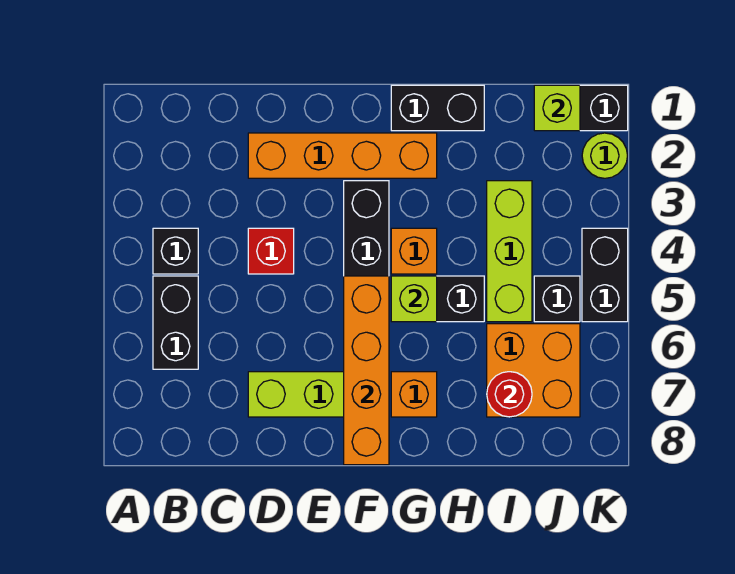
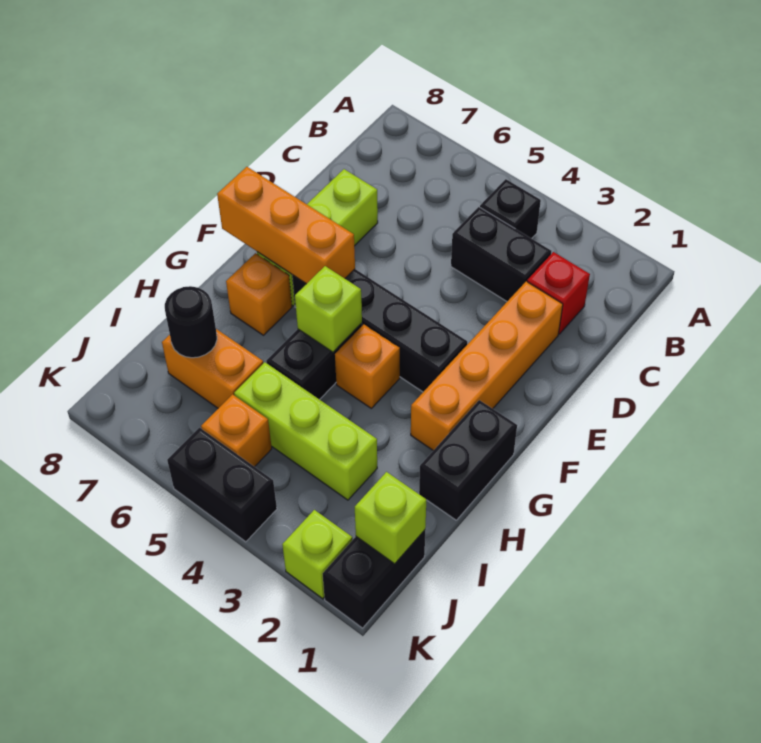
black 1x2 brick [153,276,198,369] -> black 1x2 brick moved to [451,207,551,301]
red 1x1 brick [248,228,294,274] -> red 1x1 brick moved to [527,252,590,334]
orange 1x4 brick [344,276,389,465] -> orange 1x3 brick [217,167,355,284]
orange 2x2 brick [487,324,580,417] -> orange 1x2 brick [162,329,263,408]
red 1x1 round brick [487,372,532,417] -> black 1x1 round brick [165,286,217,358]
black 1x1 brick [534,276,580,322] -> orange 1x1 brick [201,394,272,467]
lime 1x1 round brick [582,133,628,178] -> lime 1x1 brick [282,510,352,599]

